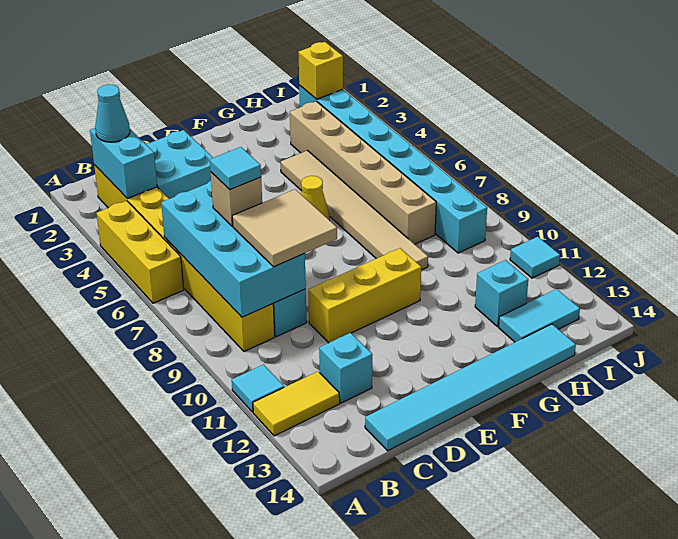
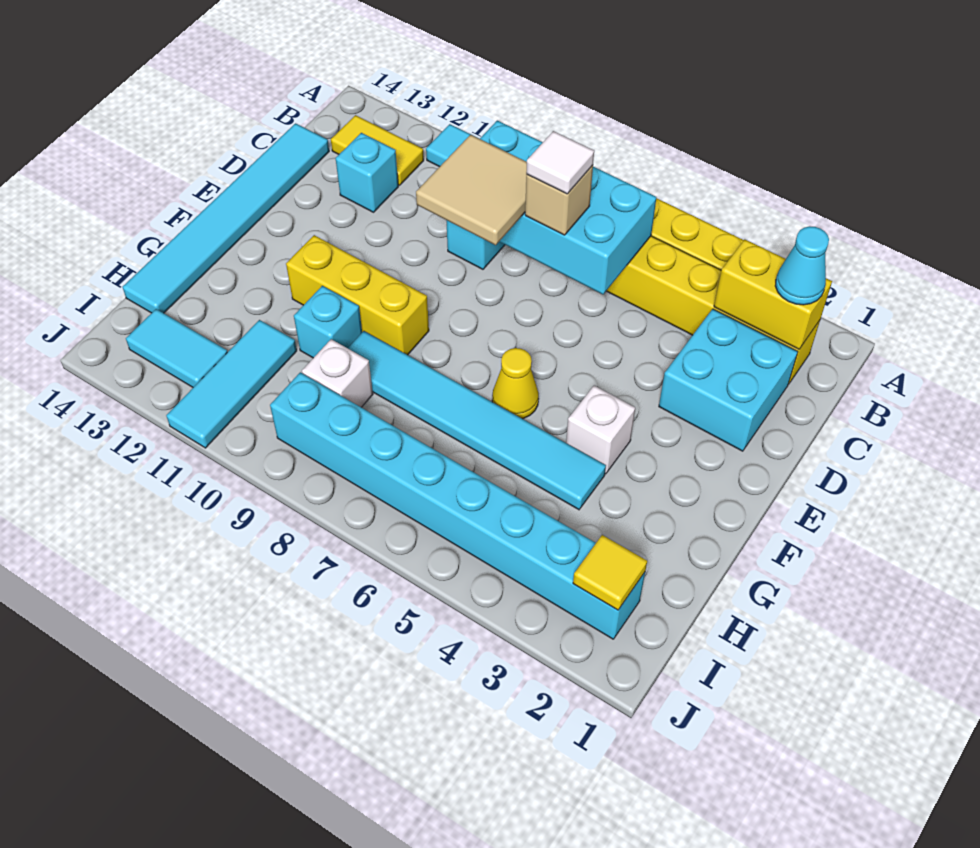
yellow 1x2 tile [253,372,340,436] -> yellow 1x2 tile turned to [331,115,424,185]
cyan 1x2 brick [90,128,157,199] -> yellow 1x2 brick [714,239,832,349]
cyan 1x1 tile [210,147,261,190] -> white 1x1 tile [526,131,594,194]
yellow 1x3 brick [308,248,421,343] -> yellow 1x3 brick turned to [286,235,429,355]
none -> white 1x1 brick [566,386,635,474]
tan 1x6 tile [281,151,428,270] -> cyan 1x6 tile [348,331,606,510]
tan 1x6 brick [290,101,436,244] -> none
none -> white 1x1 brick [302,339,373,407]
cyan 1x1 brick [475,260,528,327] -> cyan 1x1 brick moved to [294,286,362,358]
cyan 1x2 tile [499,289,580,342] -> cyan 1x2 tile turned to [126,309,227,387]
yellow 1x1 brick [298,42,343,99] -> yellow 1x1 tile [573,535,647,610]
cyan 1x1 tile [510,237,560,278] -> cyan 1x3 tile [166,320,297,448]

